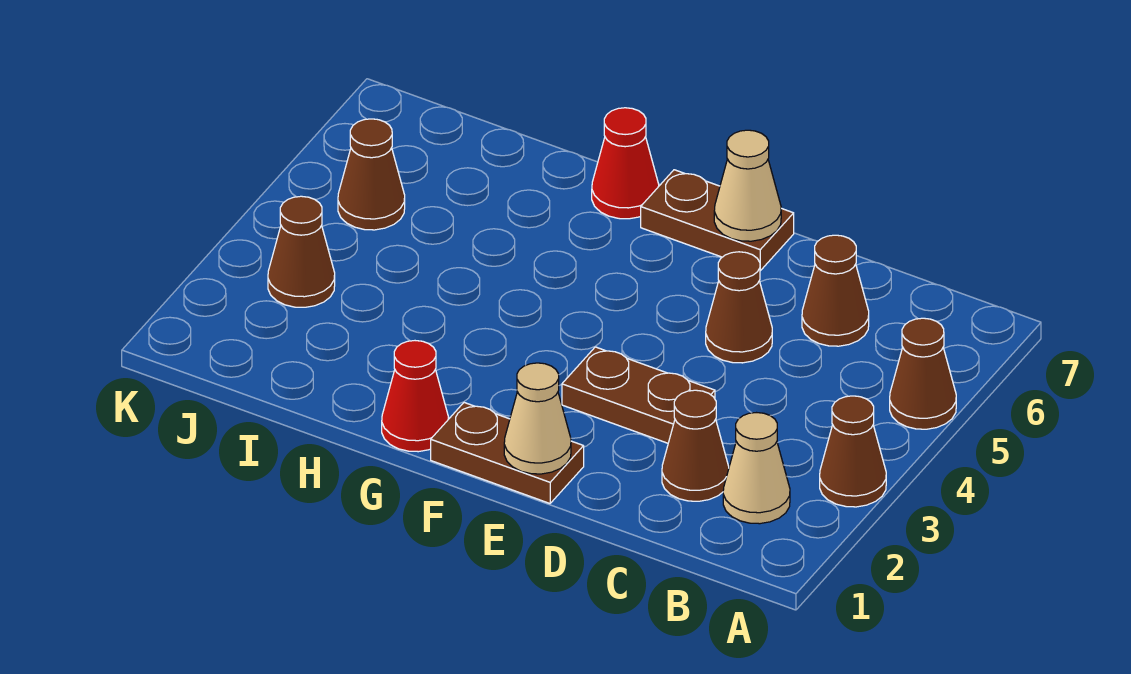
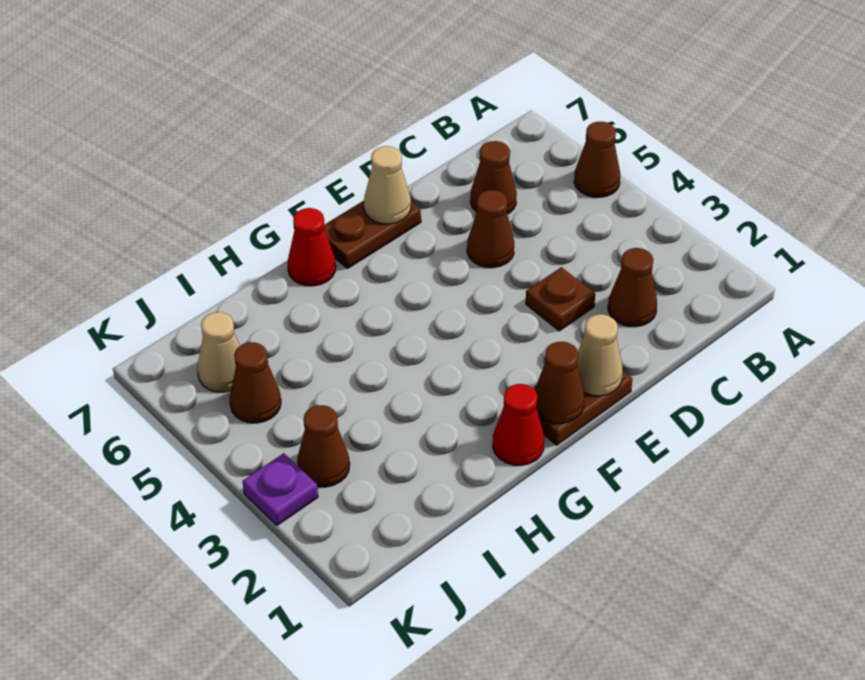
brown 1x1 cone [820,396,886,507] -> brown 1x1 cone moved to [535,342,584,423]
tan 1x1 cone [723,413,790,524] -> tan 1x1 cone moved to [197,312,240,392]
brown 1x2 plate [562,347,715,443] -> brown 1x1 plate [526,267,595,331]
none -> purple 1x1 plate [243,453,318,525]

